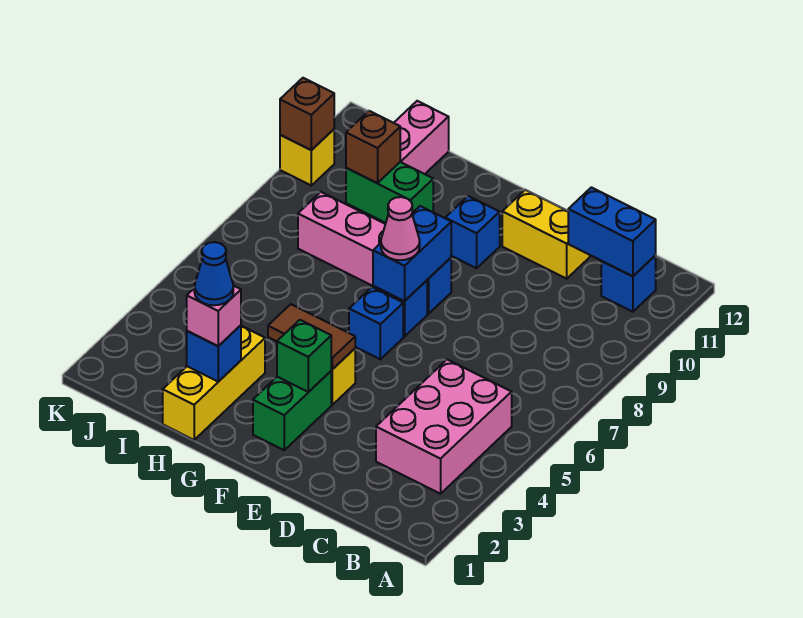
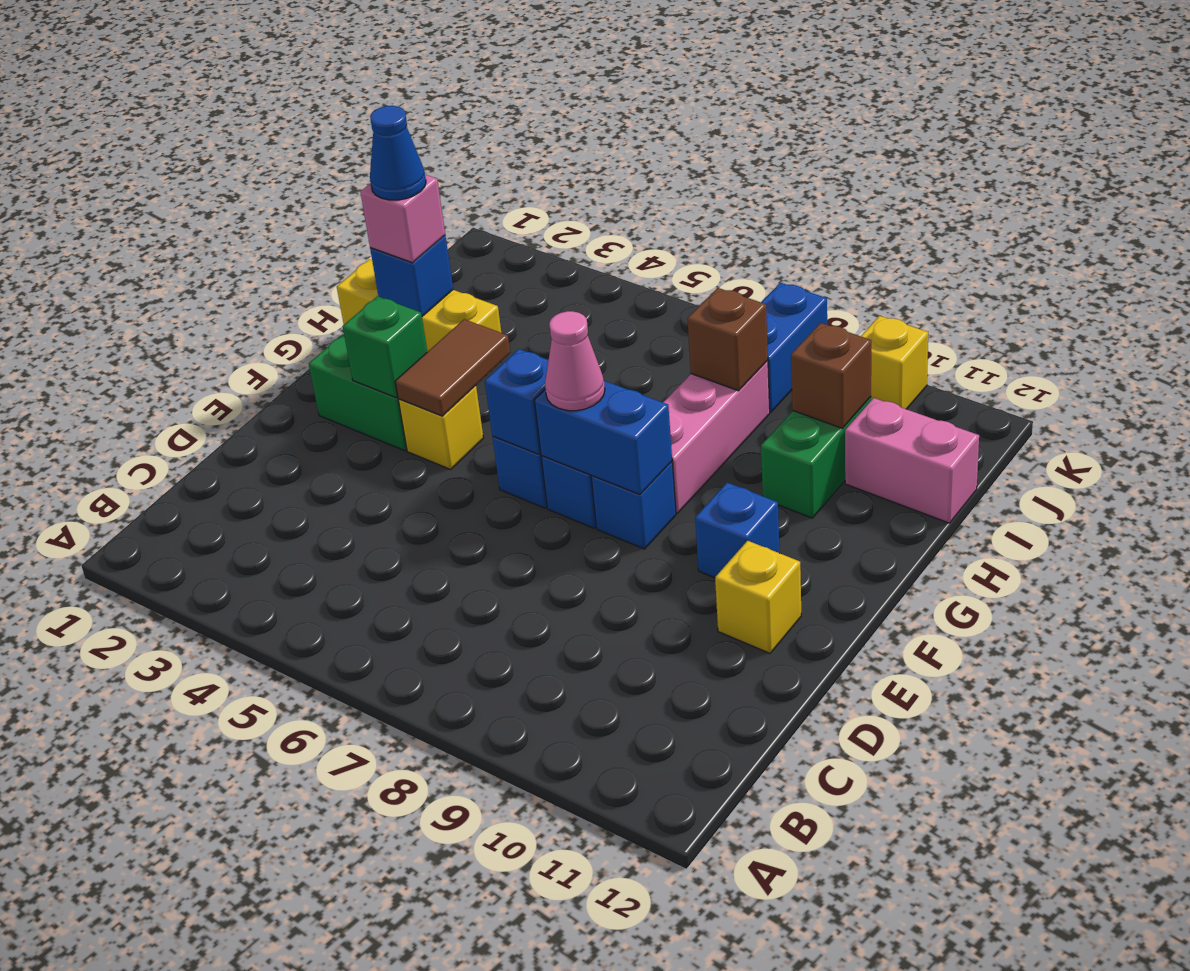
pink 2x3 brick [376,360,512,494] -> none
blue 1x1 brick [601,255,656,312] -> blue 1x1 brick moved to [485,349,548,454]
blue 1x2 brick [568,187,656,276] -> blue 1x2 brick moved to [761,283,827,412]
yellow 1x2 brick [502,190,590,279] -> yellow 1x1 brick [715,541,801,653]
brown 1x1 brick [280,78,334,150] -> brown 1x1 brick moved to [687,288,768,391]

